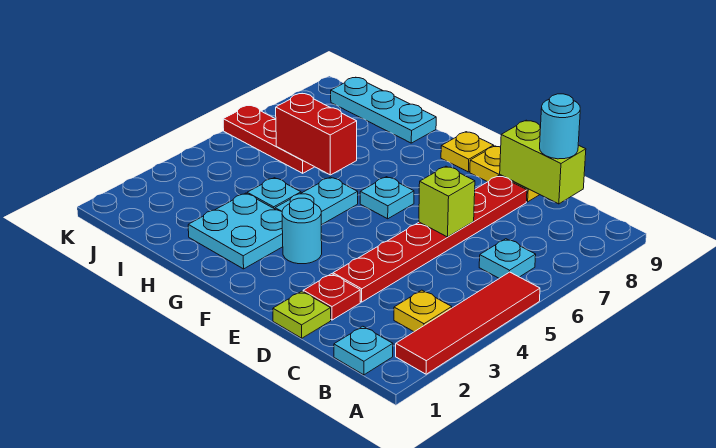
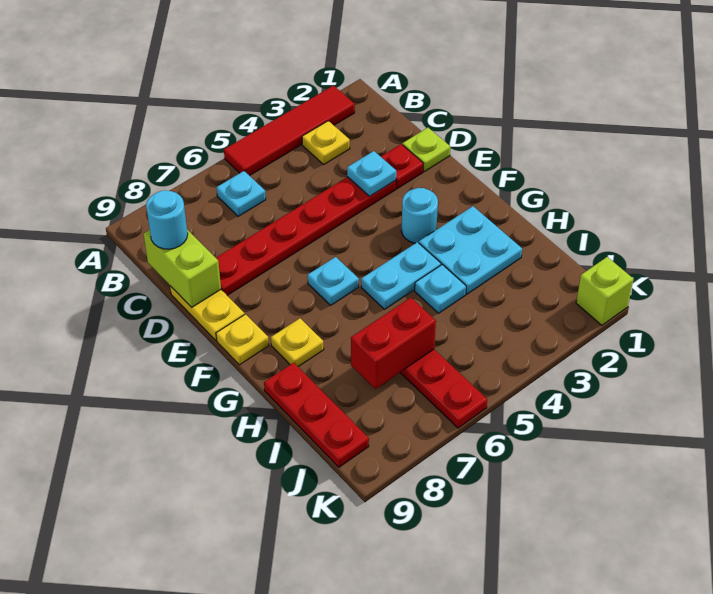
cyan 1x1 plate [334,326,393,375] -> cyan 1x1 plate moved to [347,151,396,196]
lime 1x1 brick [419,166,475,237] -> lime 1x1 brick moved to [576,257,633,325]
none -> yellow 1x1 plate [271,318,324,367]
red 1x2 brick [276,94,357,175] -> red 1x2 brick turned to [351,298,436,389]
cyan 1x3 plate [331,77,436,143] -> red 1x3 plate [264,363,369,467]

